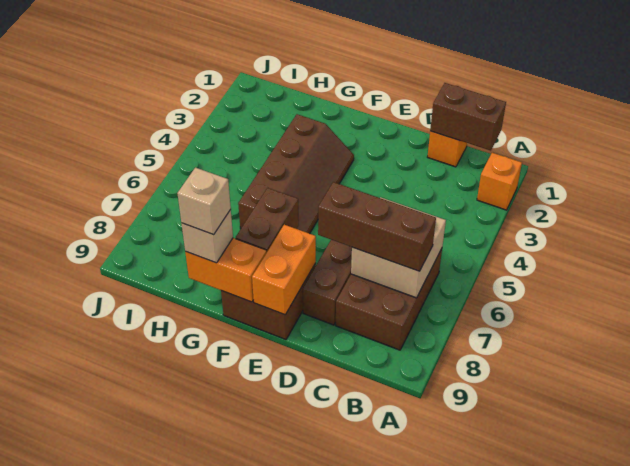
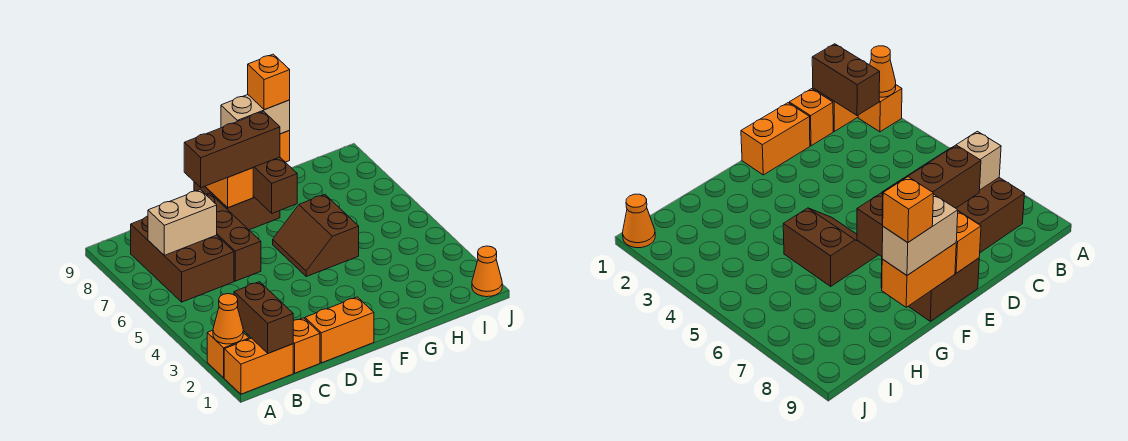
none -> orange 1x2 brick [224,338,293,394]
none -> orange 1x1 cone [213,294,243,344]
brown 1x2 brick [430,83,506,151] -> brown 1x2 brick turned to [234,282,293,353]
tan 2x2 brick [351,197,446,298] -> tan 1x2 brick [148,190,217,255]
brown 1x3 brick [318,182,436,271] -> brown 1x3 brick moved to [184,111,280,188]
none -> orange 1x2 brick [305,297,374,363]
brown 2x4 slope [238,114,354,234] -> brown 2x2 slope [273,195,359,276]
tan 1x1 brick [181,210,233,263] -> tan 1x2 brick [221,95,290,134]
tan 1x1 brick [177,168,231,235] -> orange 1x1 brick [248,54,290,110]
none -> orange 1x1 cone [472,246,502,297]

